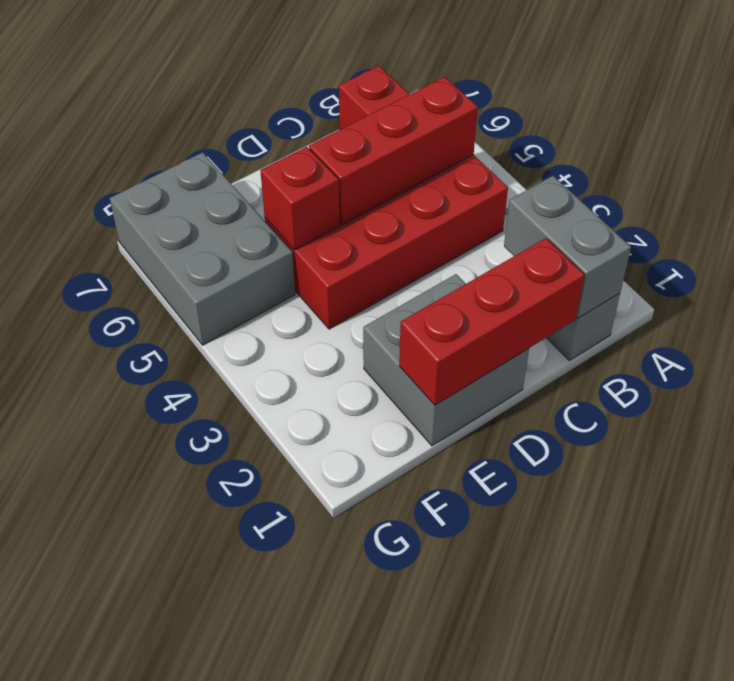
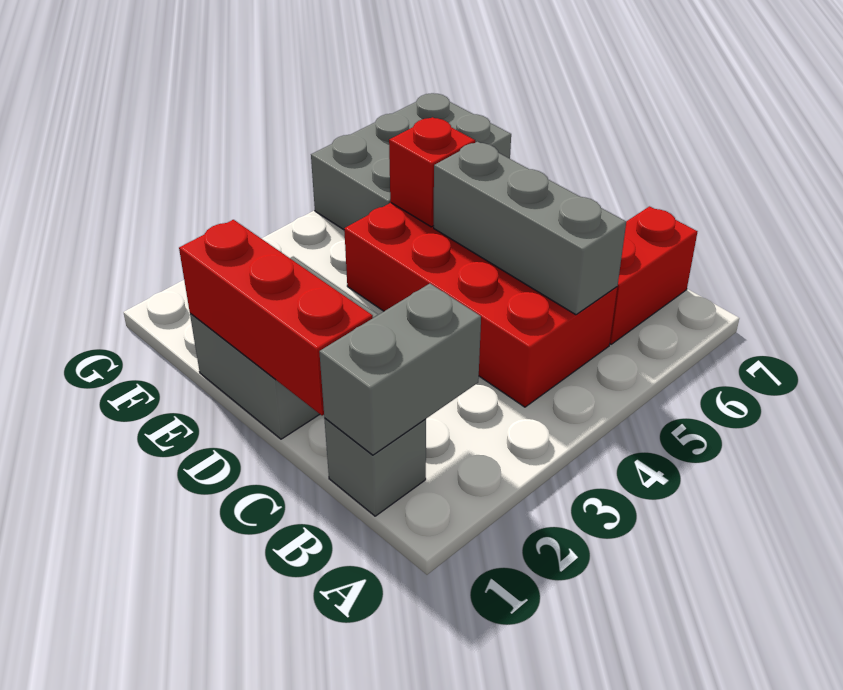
red 1x3 brick [309,77,478,224] -> grey 1x3 brick [434,142,626,315]

